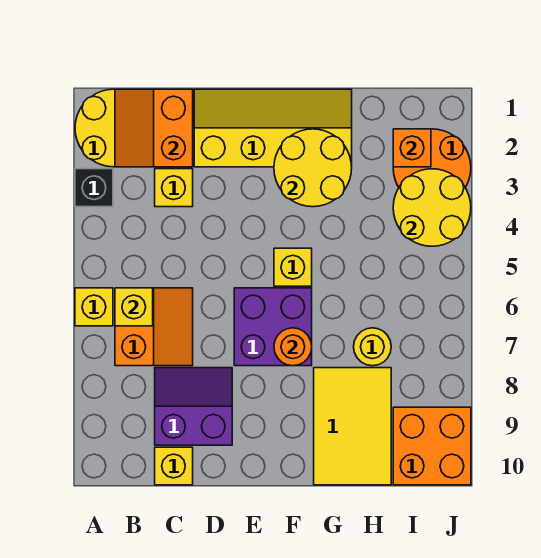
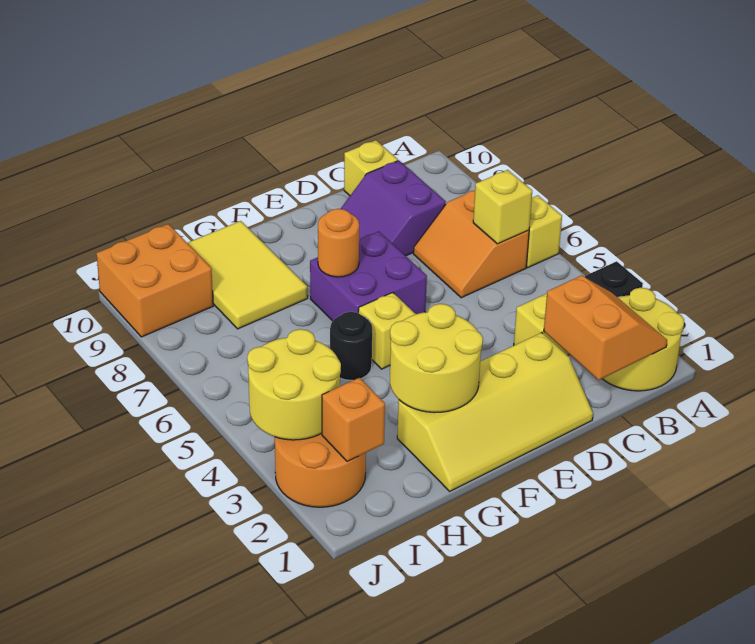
purple 2x2 slope [155,368,232,445] -> purple 2x2 slope turned to [341,161,446,256]
none -> black 1x1 round brick [330,312,372,380]
yellow 1x1 round brick [354,328,391,366] -> none

